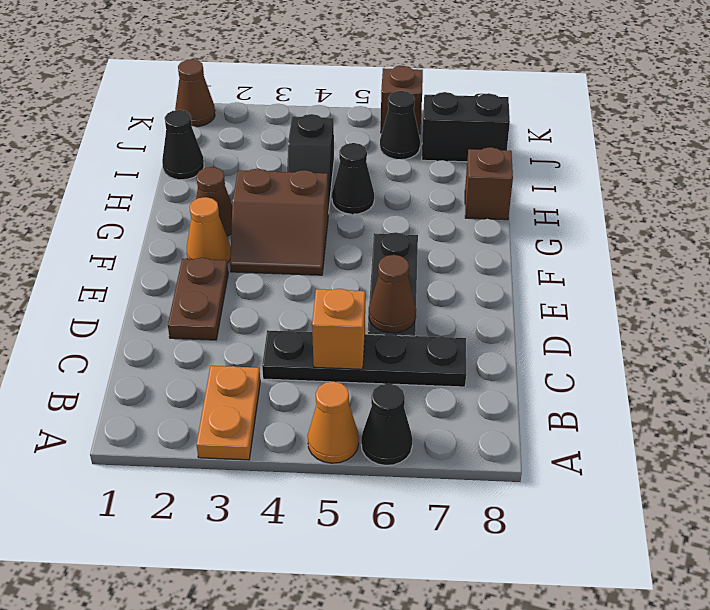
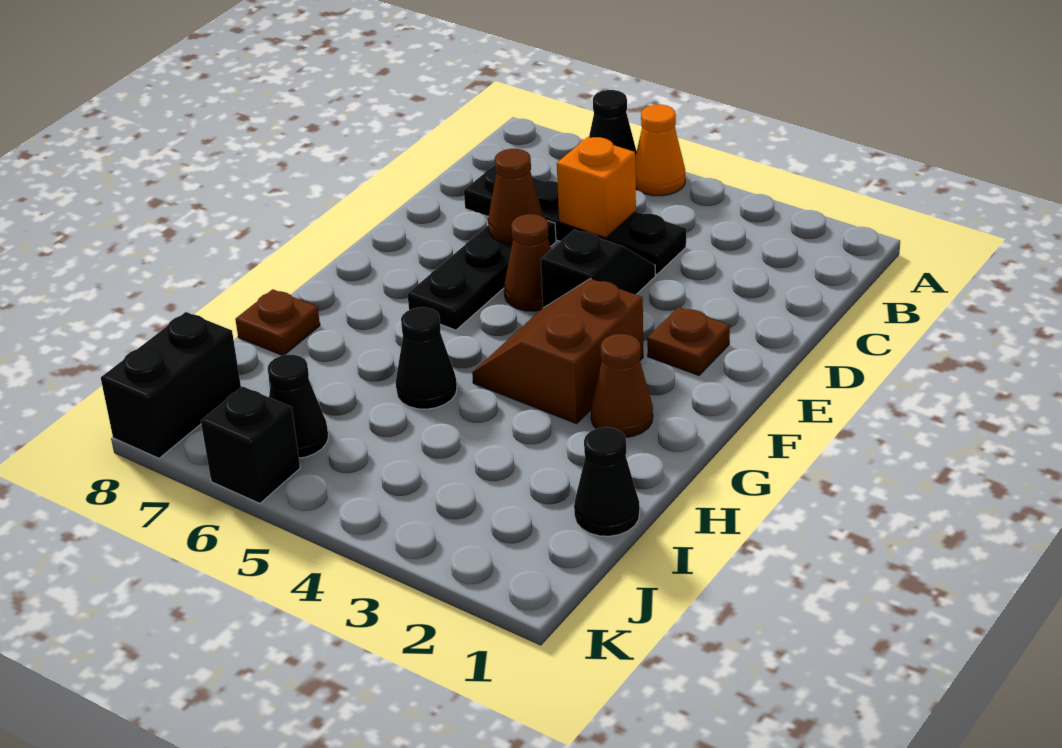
orange 1x2 plate [197,366,260,460] -> none
brown 1x2 plate [168,258,228,340] -> brown 1x1 plate [647,307,730,375]
orange 1x1 cone [187,197,231,263] -> none
brown 2x2 slope [230,169,328,275] -> brown 2x2 slope turned to [472,279,643,424]
black 1x2 slope [287,114,334,213] -> black 1x2 slope moved to [541,230,655,308]
brown 1x1 brick [465,147,513,220] -> brown 1x1 plate [235,289,320,356]
black 1x2 brick [422,92,510,162] -> black 1x2 brick turned to [101,312,241,458]
brown 1x1 cone [175,60,215,127] -> brown 1x1 cone moved to [504,214,551,311]
brown 1x1 brick [381,66,423,134] -> black 1x1 brick [201,386,300,503]

